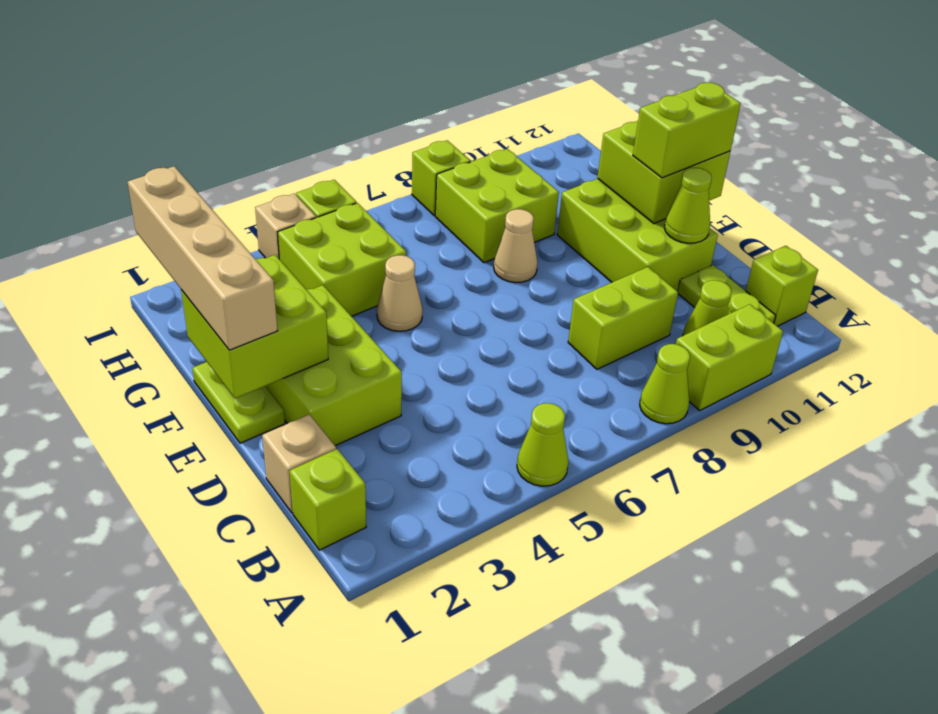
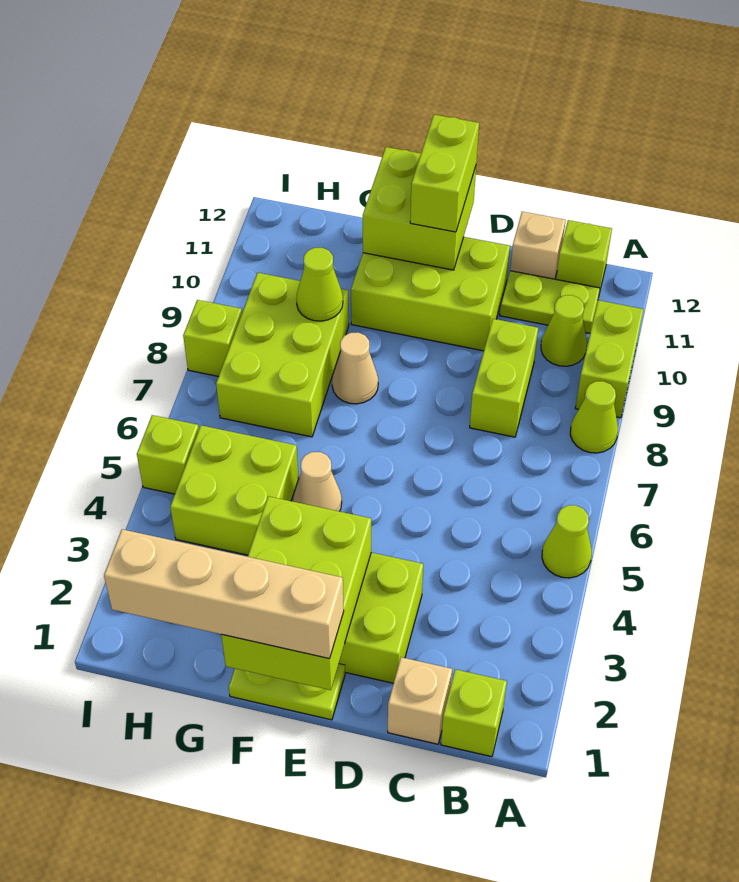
lime 1x1 cone [664,168,712,243] -> lime 1x1 cone moved to [296,248,343,321]
lime 2x2 brick [181,255,328,398] -> lime 2x3 brick [221,496,371,690]
lime 2x2 brick [435,149,559,263] -> lime 2x3 brick [216,273,349,437]
tan 1x1 brick [255,194,316,258] -> tan 1x1 brick moved to [510,212,566,279]

